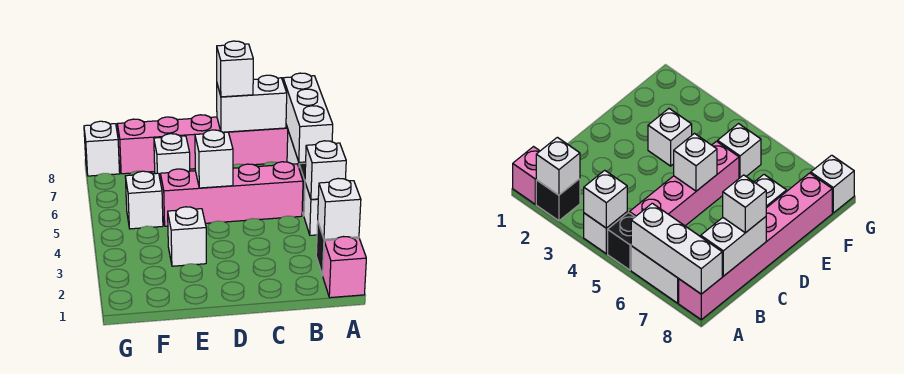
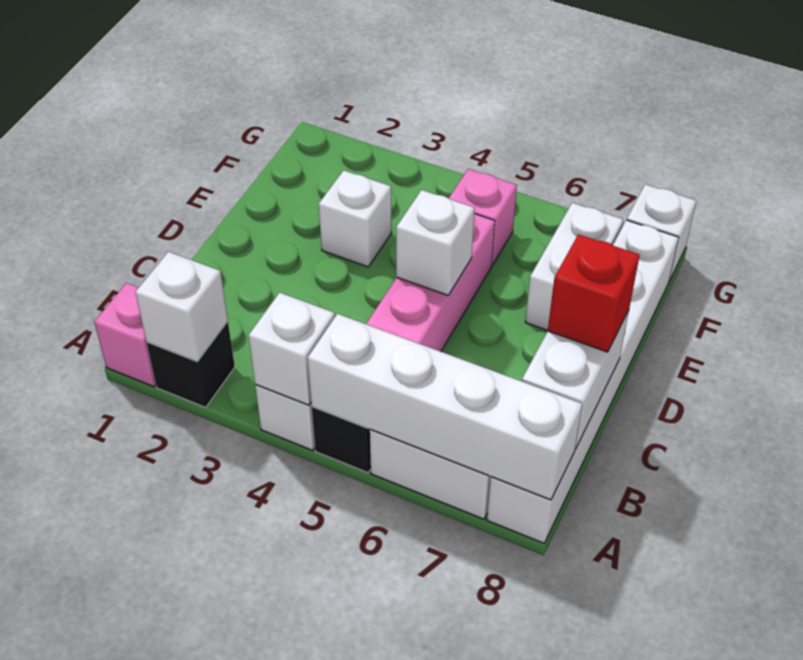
white 1x3 brick [283,73,333,162] -> white 1x4 brick [308,314,582,500]
pink 1x6 brick [117,115,288,174] -> white 1x6 brick [487,220,679,543]
white 1x1 brick [217,41,253,97] -> red 1x1 brick [548,234,640,352]
white 1x1 brick [154,134,190,182] -> white 1x2 brick [525,203,623,331]
white 1x1 brick [125,171,163,229] -> pink 1x1 brick [449,169,517,265]

